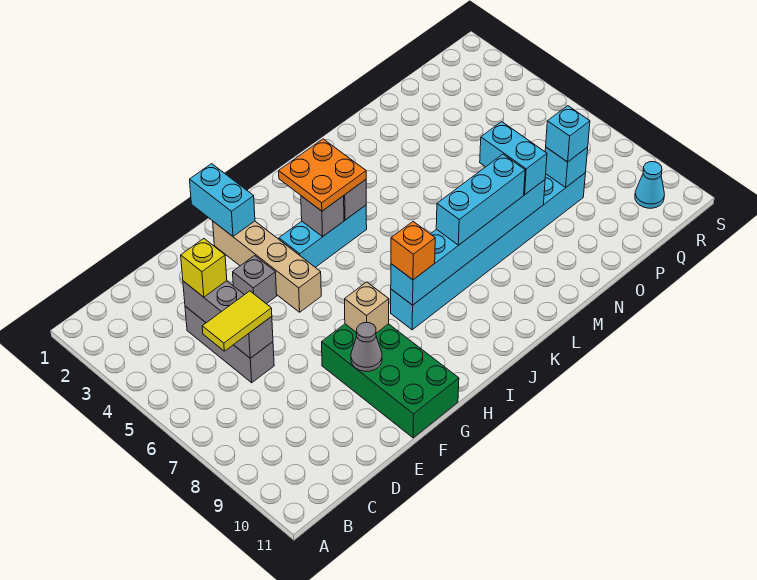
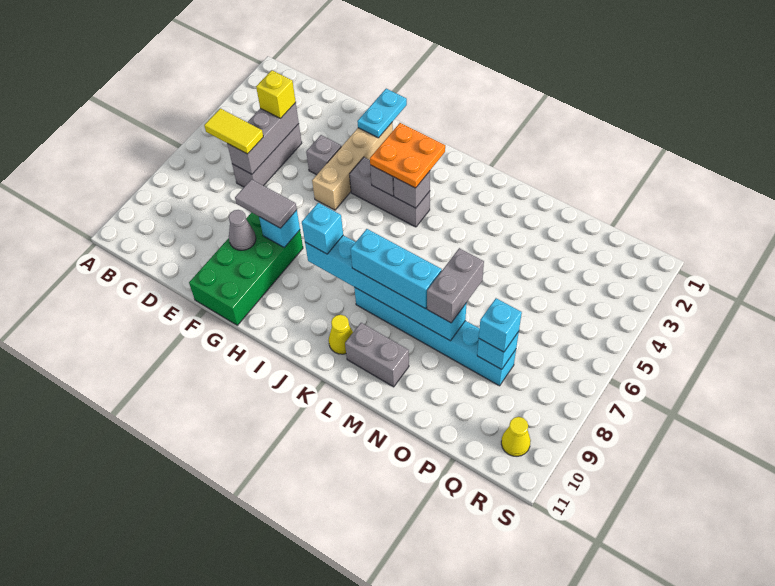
none -> grey 1x2 tile [235,179,297,228]
cyan 1x2 brick [190,164,255,236] -> cyan 1x2 plate [357,89,407,138]
tan 1x1 brick [345,282,389,333] -> cyan 1x1 brick [259,210,300,248]
cyan 1x3 brick [279,205,367,267] -> grey 1x3 brick [350,157,430,227]
cyan 1x8 brick [391,173,585,330] -> cyan 1x6 brick [354,287,516,386]
orange 1x1 brick [391,222,435,280] -> cyan 1x1 brick [302,203,343,254]
none -> yellow 1x1 cone [329,315,353,354]
none -> grey 1x2 brick [345,323,409,387]
cyan 1x2 brick [480,122,547,194] -> grey 1x2 brick [427,248,484,323]
cyan 1x1 cone [635,162,664,208] -> yellow 1x1 cone [501,417,531,456]

